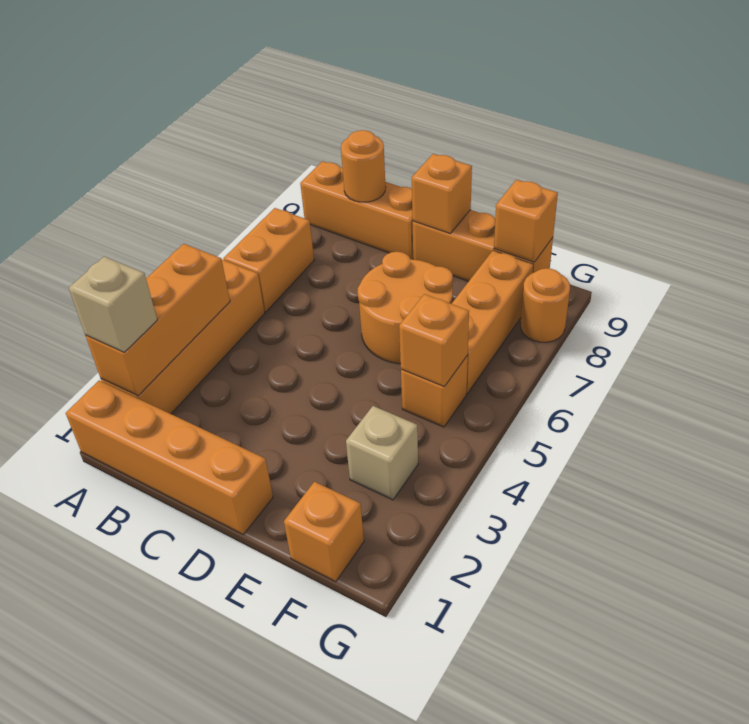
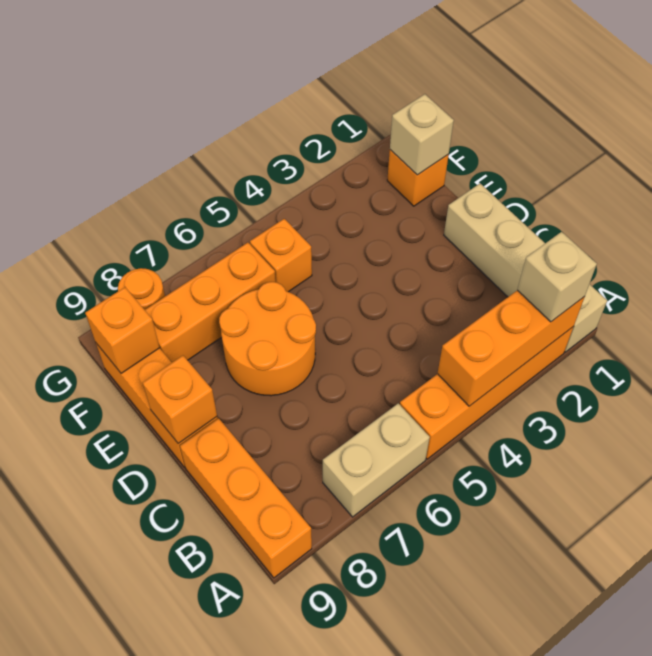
orange 1x4 brick [66,380,273,534] -> tan 1x4 brick [444,184,607,352]
orange 1x2 brick [224,208,314,312] -> tan 1x2 brick [323,403,430,517]
orange 1x1 round brick [341,130,386,202] -> none
tan 1x1 brick [346,406,418,500] -> tan 1x1 brick moved to [390,94,454,175]
orange 1x1 brick [399,294,469,387] -> none

